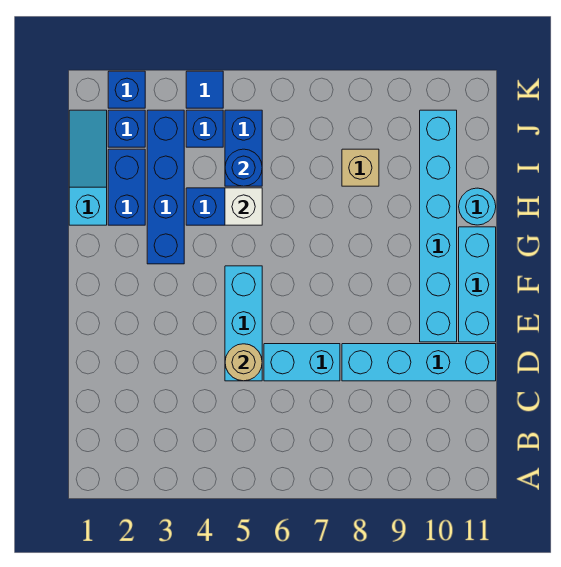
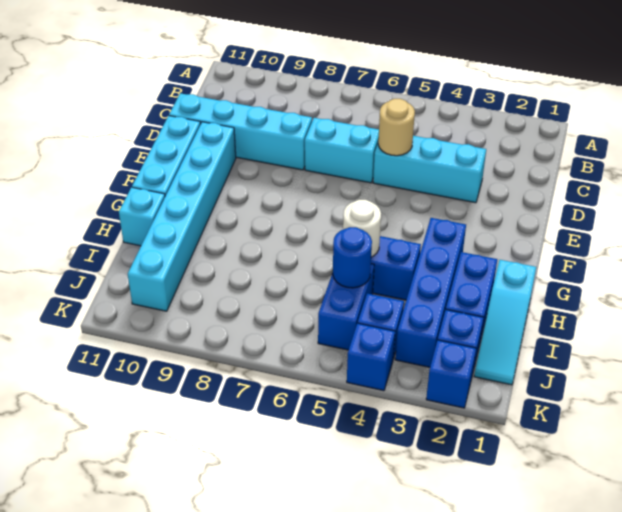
cyan 1x3 brick [225,266,262,381] -> cyan 1x3 brick turned to [373,136,486,203]
white 1x1 brick [225,188,262,225] -> white 1x1 round brick [343,200,381,257]
cyan 1x1 round brick [459,188,496,225] -> cyan 1x1 brick [119,187,165,246]
tan 1x1 brick [342,149,379,186] -> none
blue 1x1 tile [186,71,223,108] -> blue 1x1 brick [347,323,395,391]

